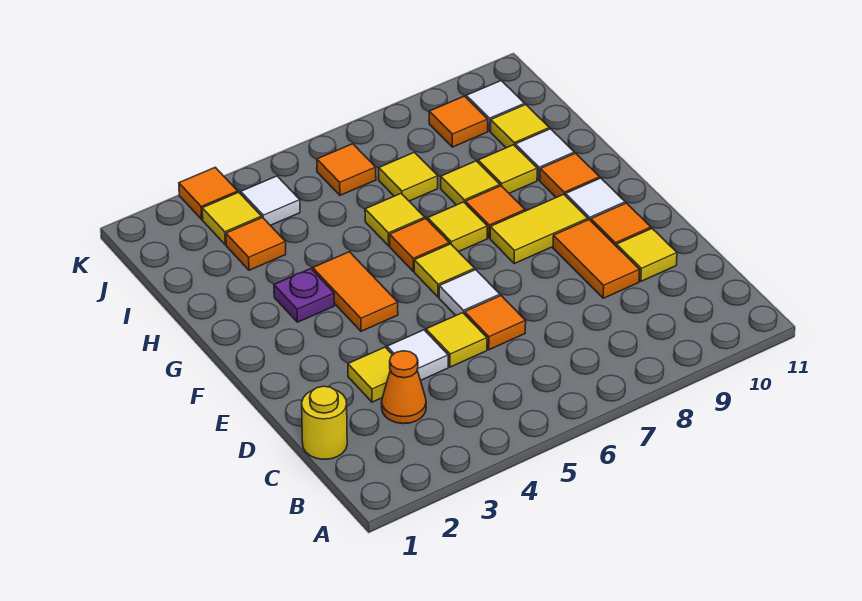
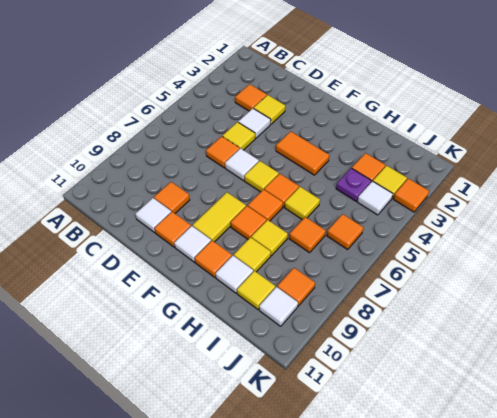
yellow 1x1 round brick [302,386,347,459] -> none
orange 1x1 cone [382,351,426,424] -> orange 1x1 tile [235,84,267,111]
orange 1x2 tile [553,220,639,298] -> orange 1x1 tile [154,182,190,213]
yellow 1x1 tile [617,229,677,281] -> white 1x1 tile [135,198,171,232]
purple 1x1 plate [274,269,334,322] -> purple 1x1 plate moved to [336,168,371,201]
yellow 1x1 tile [428,202,487,252] -> orange 1x1 tile [248,189,283,221]
yellow 1x1 tile [379,152,438,201] -> orange 1x1 tile [289,217,326,253]

